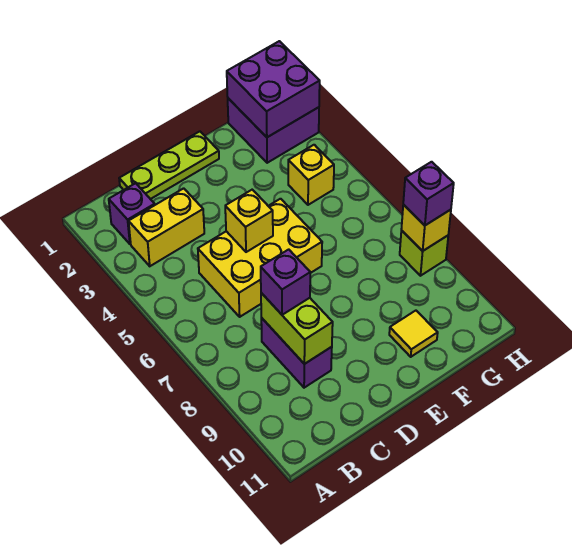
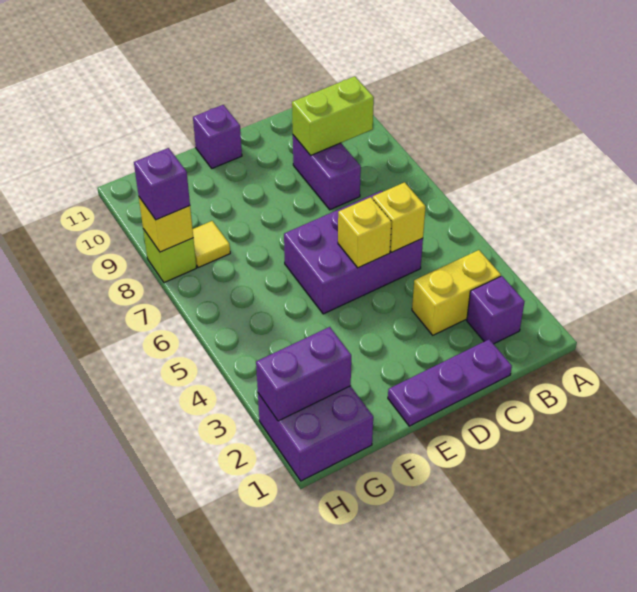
lime 1x3 plate [119,131,219,199] -> purple 1x3 plate [388,339,512,426]
yellow 2x3 brick [198,199,322,317] -> purple 2x3 brick [284,191,423,314]
lime 1x2 brick [261,293,333,364] -> lime 1x2 brick turned to [292,76,374,155]
purple 1x1 brick [261,249,310,315] -> purple 1x1 brick moved to [193,105,242,168]
yellow 1x1 tile [389,311,438,357] -> yellow 1x1 tile moved to [193,221,230,268]
purple 2x2 brick [227,41,320,137] -> purple 1x2 brick [256,327,351,421]
yellow 1x1 brick [288,145,334,205] -> yellow 1x1 brick moved to [373,182,426,252]

